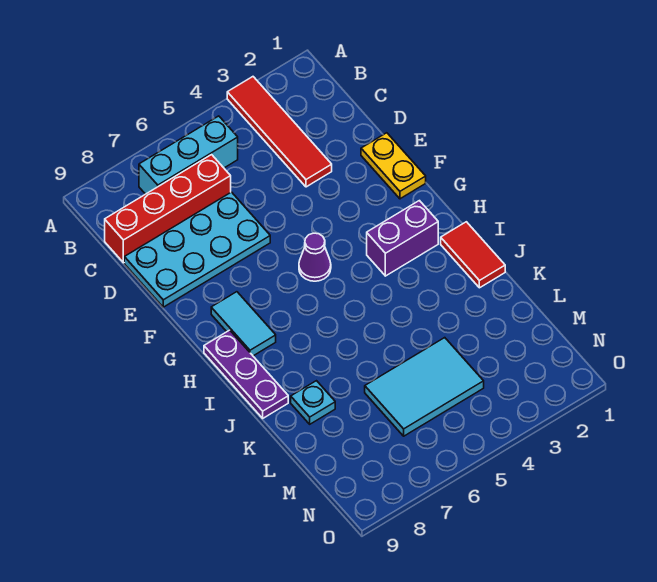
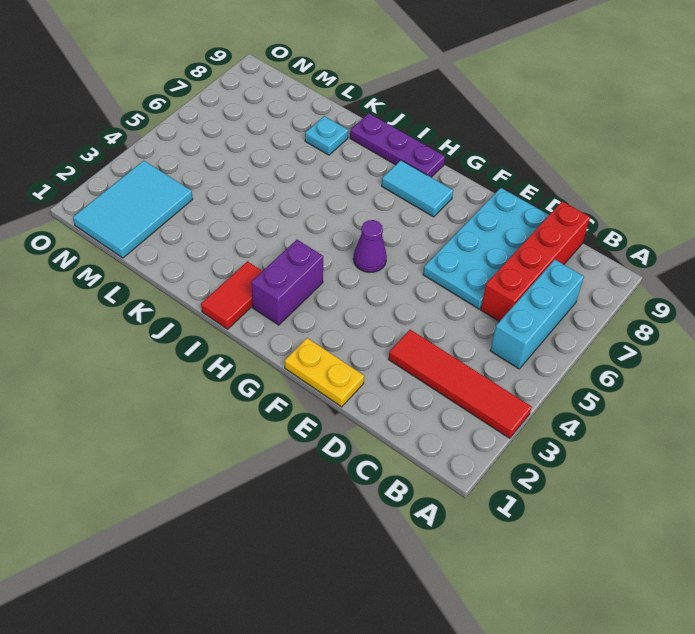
red 1x2 tile [441,222,505,288] -> red 1x2 tile turned to [201,261,262,329]
cyan 2x3 tile [365,338,484,436] -> cyan 2x3 tile moved to [73,161,193,258]

